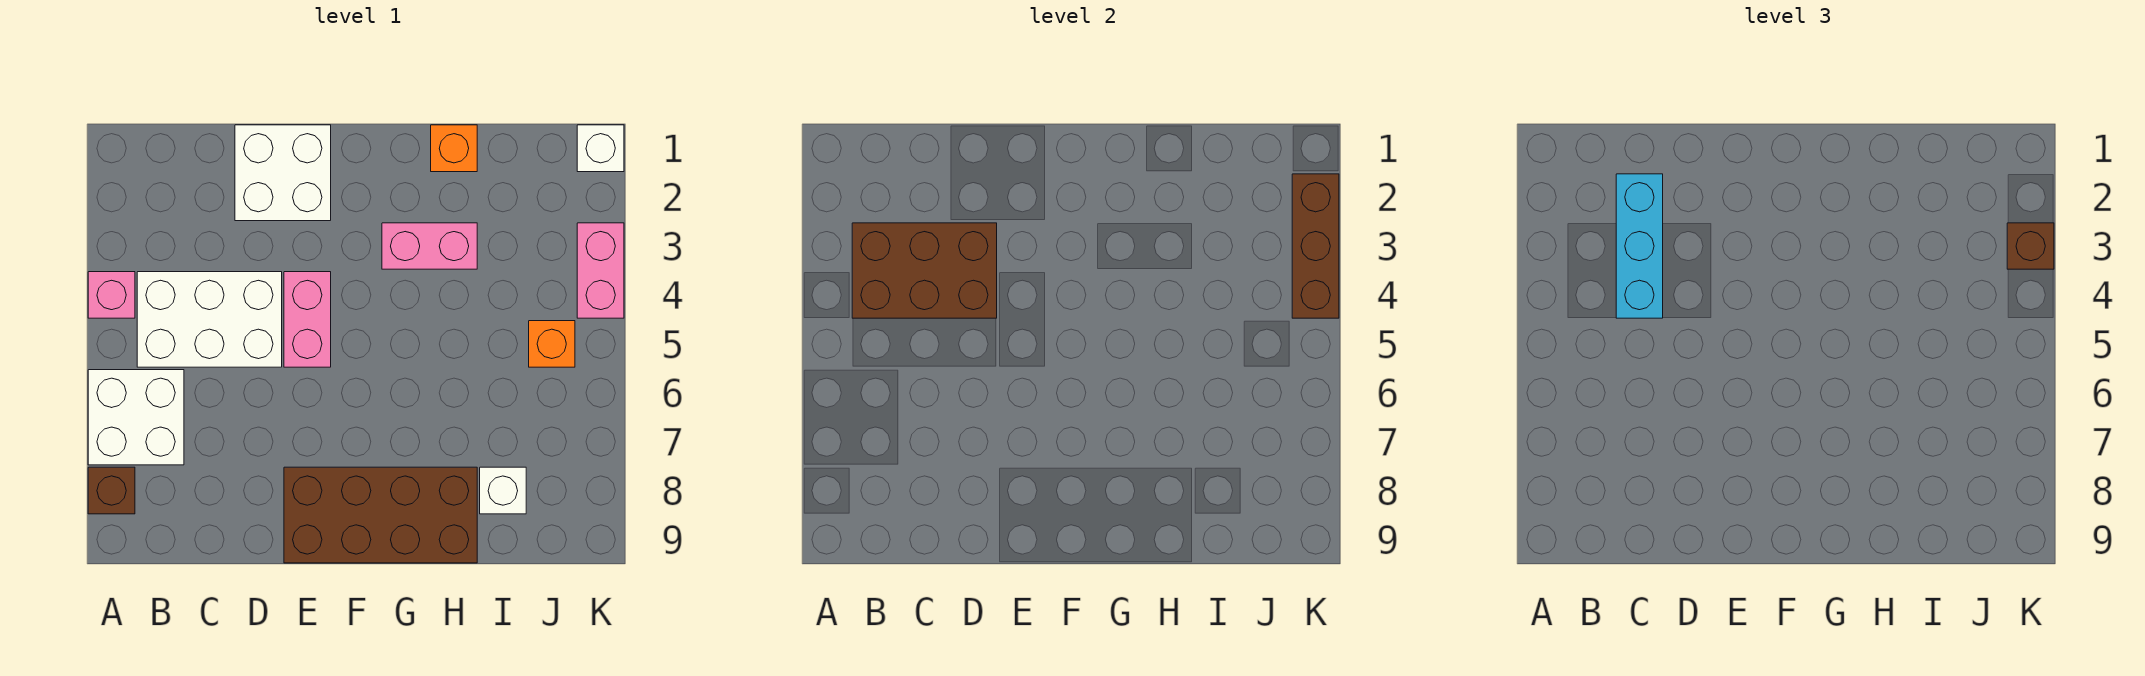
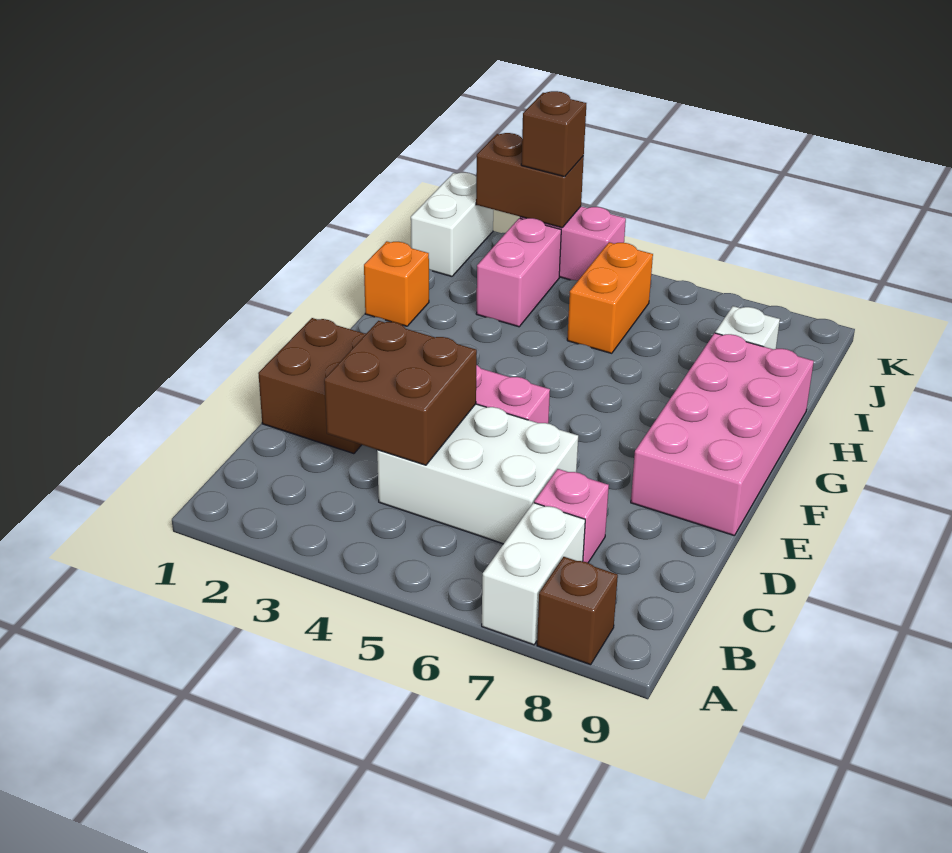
pink 1x1 brick [88,272,135,318] -> pink 1x1 brick moved to [534,469,609,563]
white 2x2 brick [88,370,184,465] -> white 1x2 brick [482,503,585,645]
brown 2x3 brick [852,223,997,318] -> brown 2x2 brick [324,321,477,465]
white 2x3 brick [137,272,282,367] -> white 2x3 brick turned to [377,404,578,544]
cyan 1x3 brick [1616,174,1663,318] -> none
white 2x2 brick [235,125,331,221] -> brown 2x2 brick [258,318,366,454]
brown 2x4 brick [284,467,477,563] -> pink 2x4 brick [631,333,814,536]
pink 1x2 brick [382,223,477,269] -> pink 1x2 brick moved to [476,218,561,327]
orange 1x1 brick [529,321,575,367] -> orange 1x2 brick [567,242,653,353]
white 1x1 brick [577,125,624,172] -> white 1x2 brick [411,173,493,276]
brown 1x3 brick [1292,174,1339,318] -> brown 1x2 brick [476,133,584,228]

